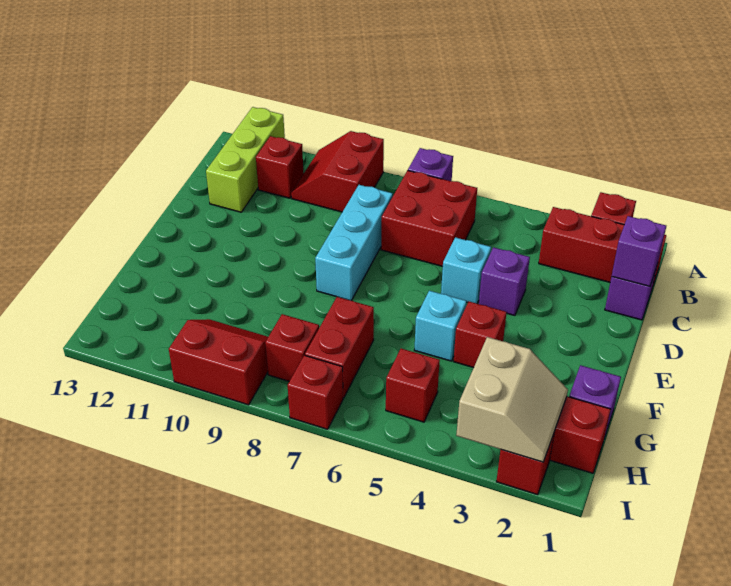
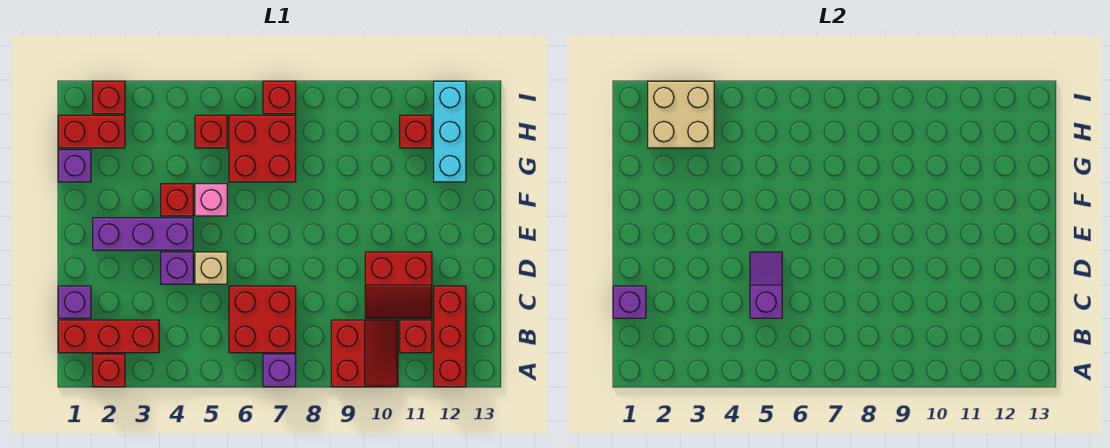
lime 1x3 brick [206,107,285,212] -> red 1x3 brick [434,286,466,387]
none -> purple 1x2 slope [750,252,782,318]
cyan 1x3 brick [315,185,393,301] -> cyan 1x3 brick moved to [434,81,466,182]
cyan 1x1 brick [441,237,491,303] -> tan 1x1 brick [195,252,227,284]
none -> purple 1x3 brick [93,218,193,250]
cyan 1x1 brick [414,291,467,361] -> pink 1x1 brick [195,184,227,216]
red 1x2 brick [305,297,374,398] -> red 2x2 brick [229,115,296,182]
tan 2x2 slope [456,337,568,462] -> tan 2x2 brick [648,81,714,148]
red 1x1 brick [265,314,319,381] -> red 1x1 brick moved to [400,115,432,148]
red 2x2 slope [169,319,268,405] -> red 2x2 slope moved to [365,252,432,318]

